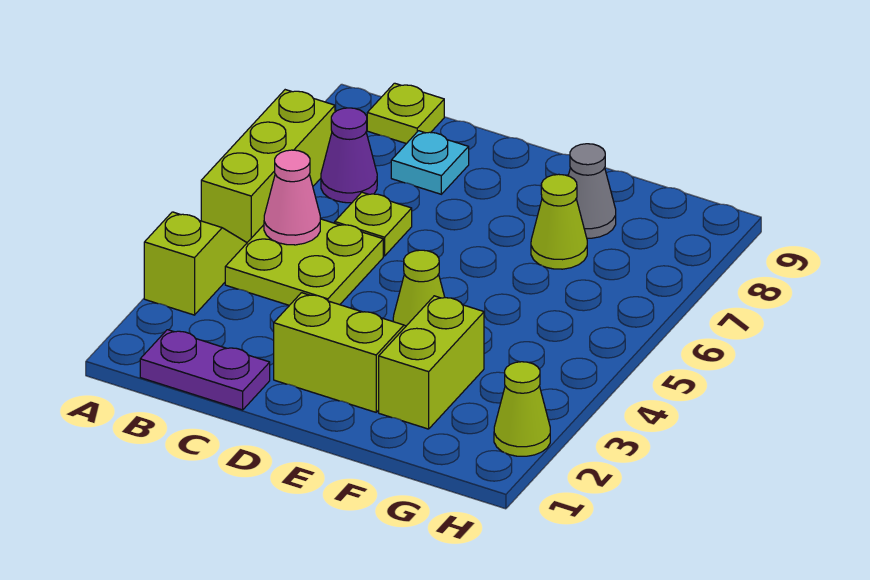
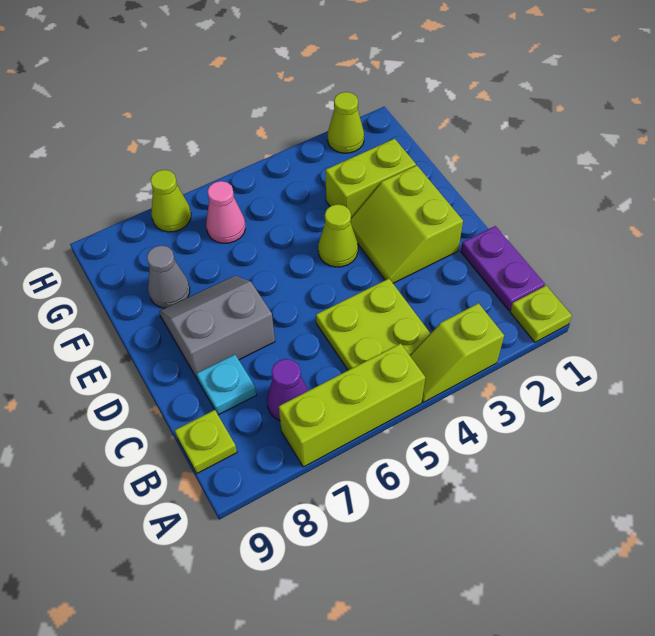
pink 1x1 cone [264,150,320,245] -> pink 1x1 cone moved to [206,181,245,243]
lime 1x1 plate [335,192,412,256] -> lime 1x1 plate moved to [510,286,572,342]
none -> grey 2x2 slope [159,276,275,380]
lime 1x1 cone [531,174,587,269] -> lime 1x1 cone moved to [150,170,191,232]

